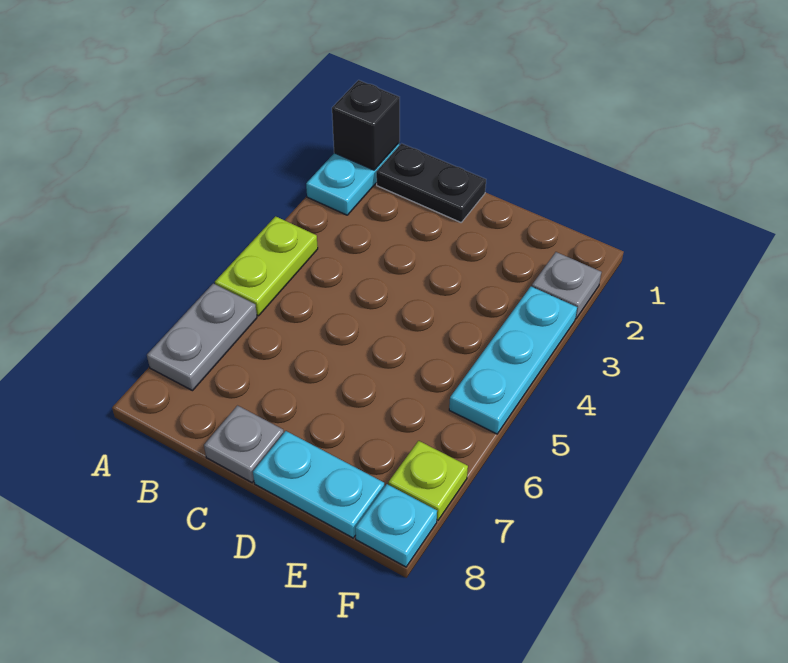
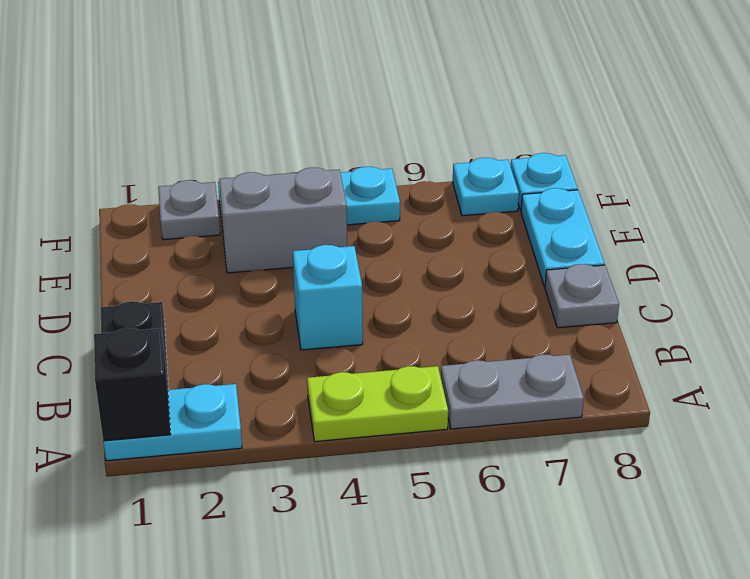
none -> cyan 1x1 brick [293,245,363,350]
none -> grey 1x2 brick [219,167,347,273]
lime 1x1 plate [388,441,468,520] -> cyan 1x1 plate [453,158,519,216]

